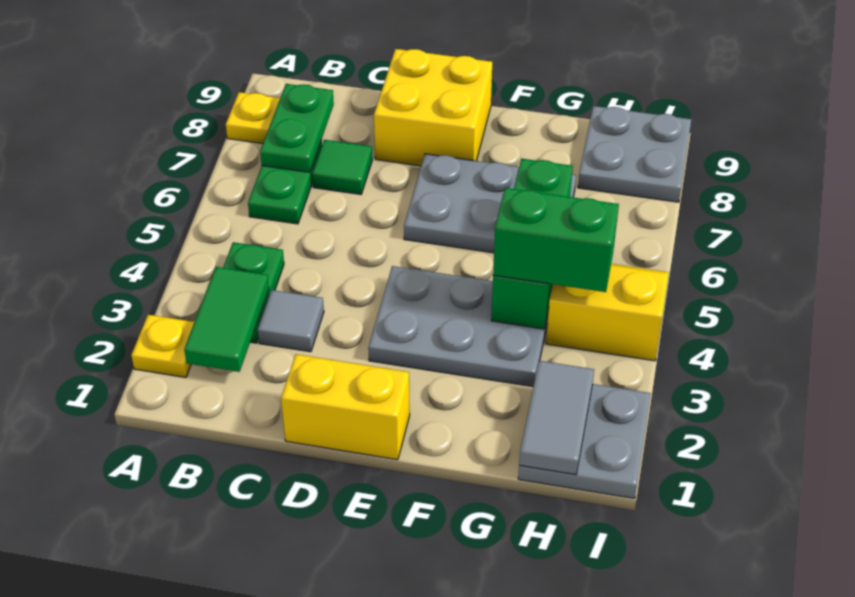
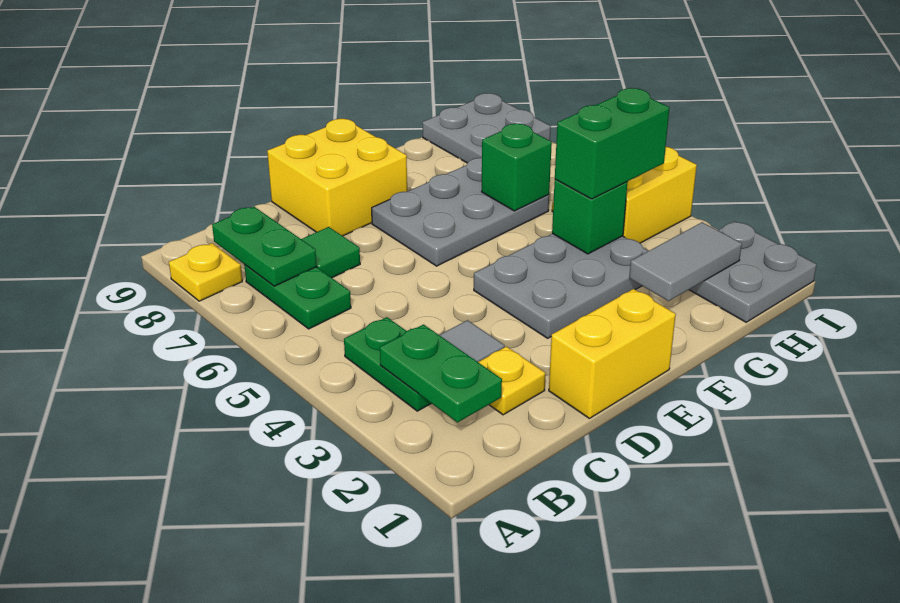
yellow 1x1 plate [131,315,194,377] -> yellow 1x1 plate moved to [478,347,546,415]
green 1x2 tile [184,267,269,372] -> green 1x2 plate [380,325,502,422]
grey 1x2 tile [519,361,594,475] -> grey 1x2 tile turned to [629,222,742,301]

